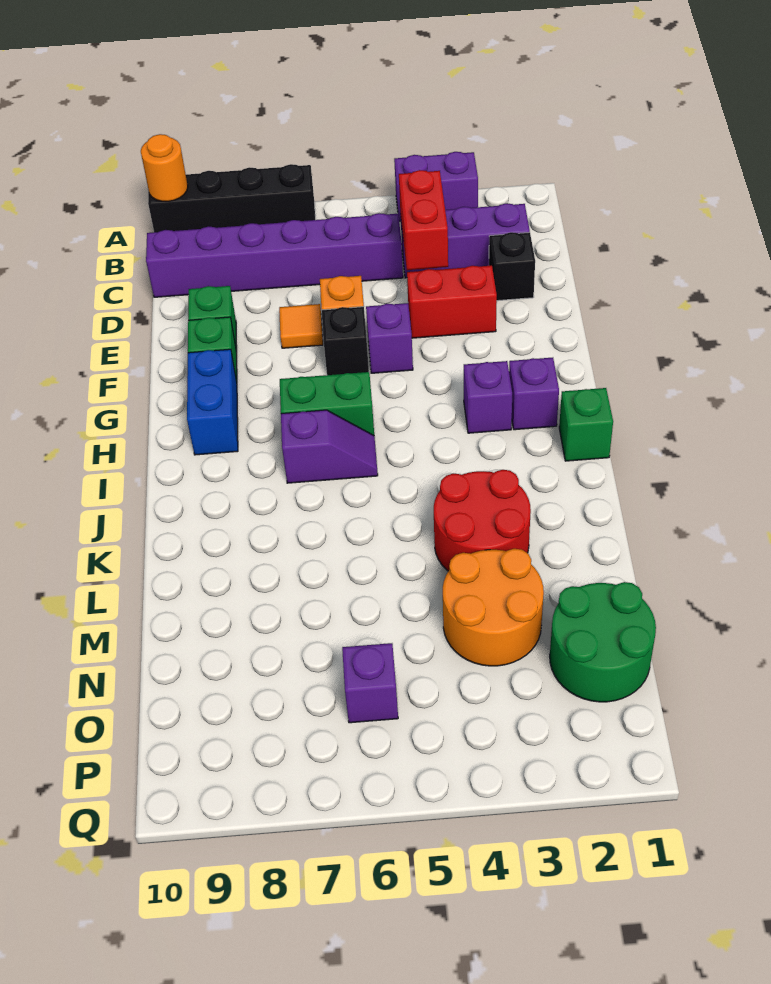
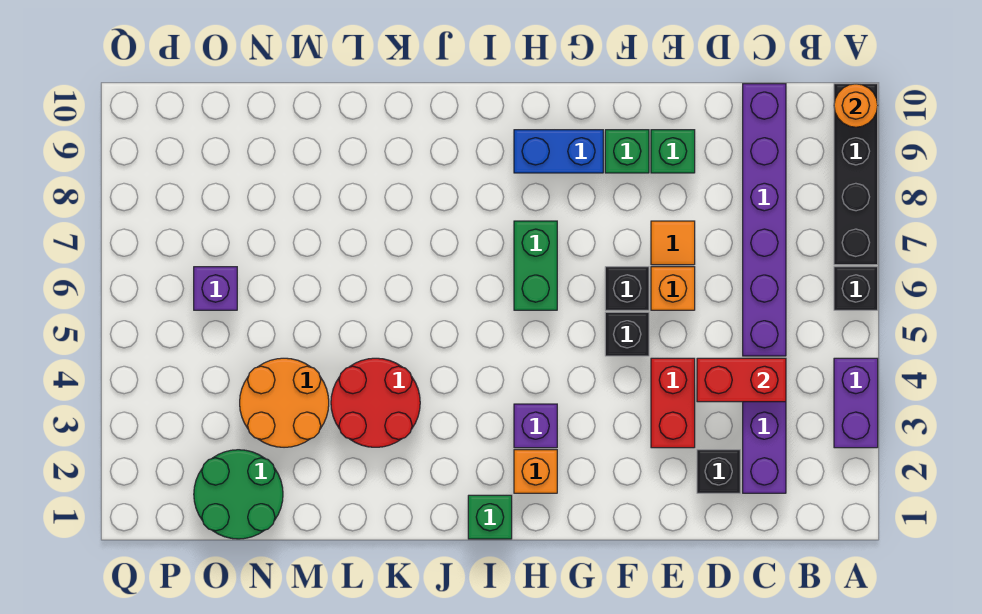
none -> black 1x1 brick [834,267,878,310]
purple 1x1 brick [366,303,413,373] -> black 1x1 brick [605,312,649,356]
purple 1x1 brick [509,358,559,430] -> orange 1x1 brick [514,450,557,493]
purple 1x2 slope [281,410,378,483] -> none

